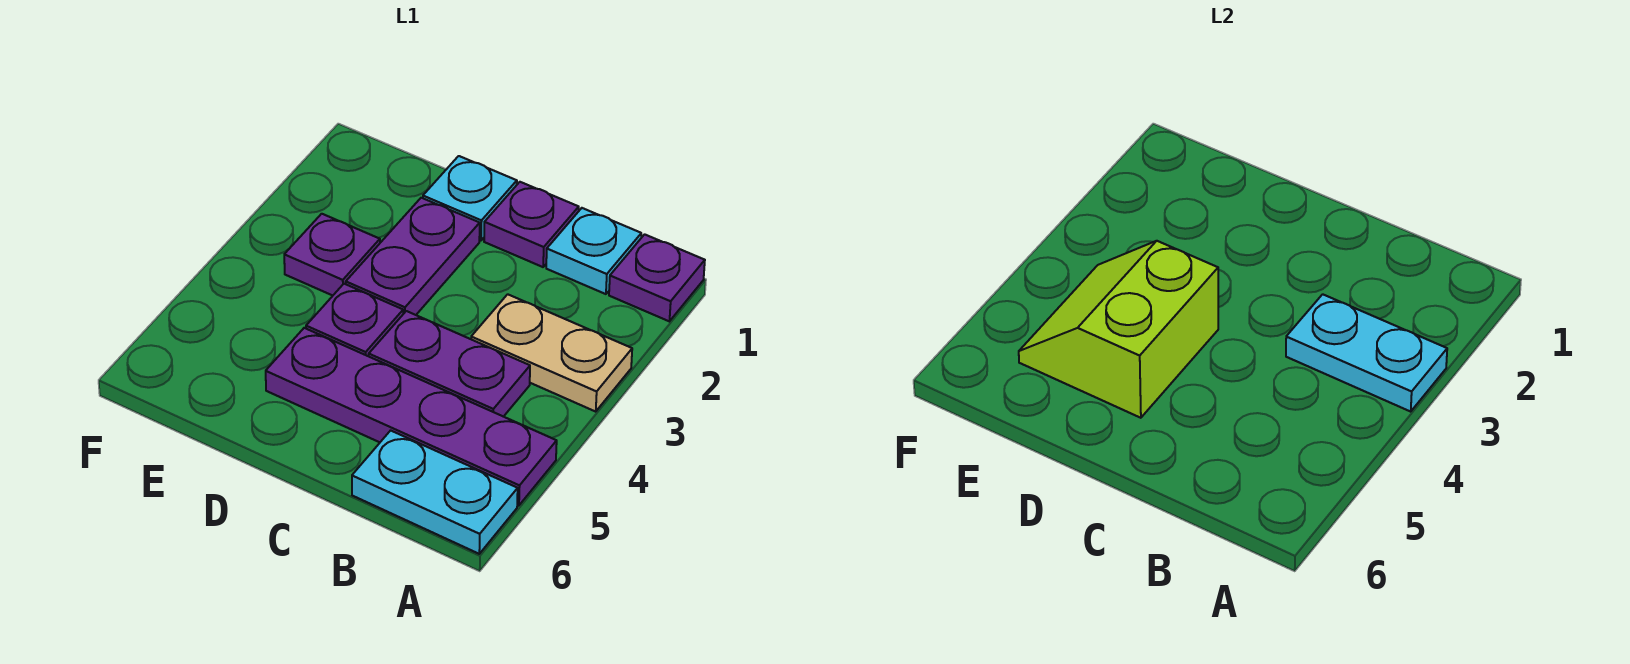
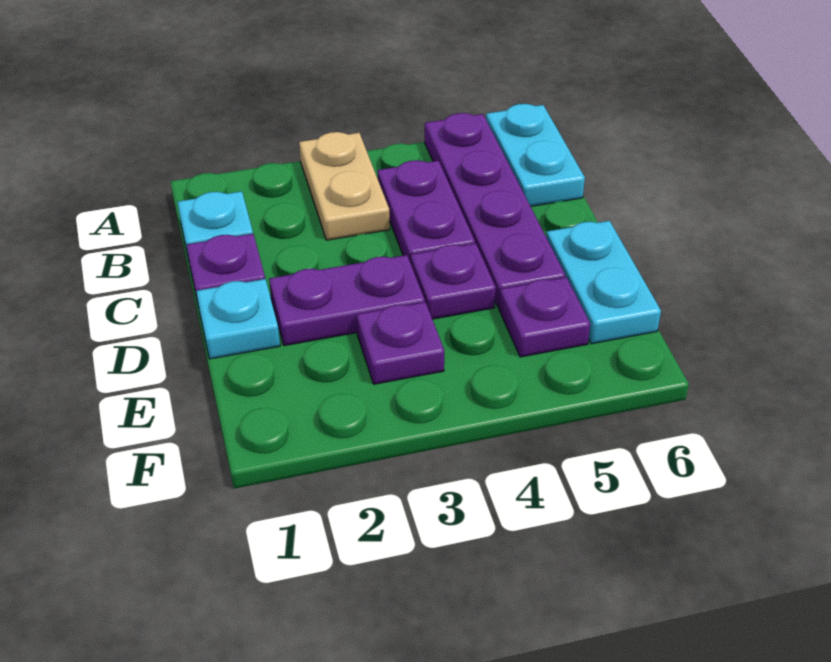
purple 1x1 plate [609,234,705,321] -> purple 1x1 plate moved to [499,277,590,357]
cyan 1x2 plate [1286,294,1447,411] -> cyan 1x2 plate moved to [546,221,661,344]
lime 2x2 slope [1019,241,1218,418] -> none

